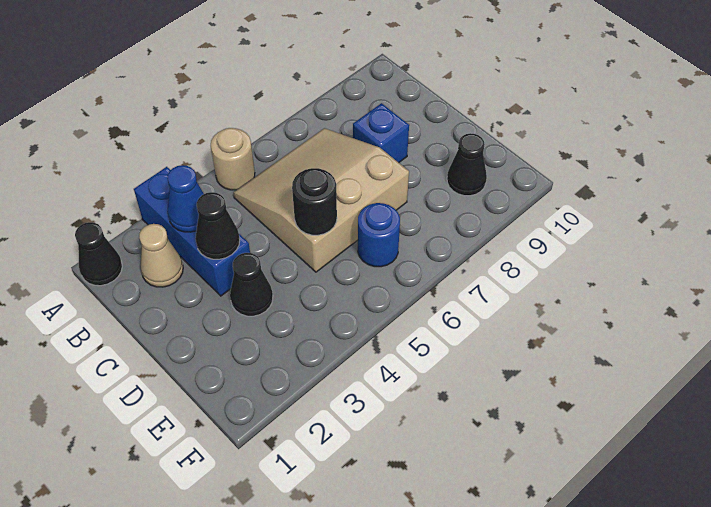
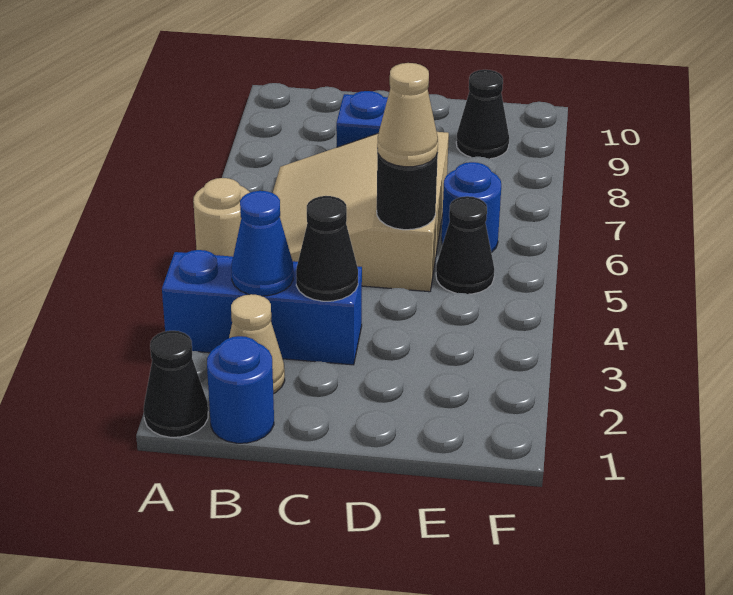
none -> blue 1x1 round brick [207,336,274,443]
black 1x1 cone [230,253,273,316] -> black 1x1 cone moved to [436,196,494,294]
none -> tan 1x1 cone [377,63,438,167]

